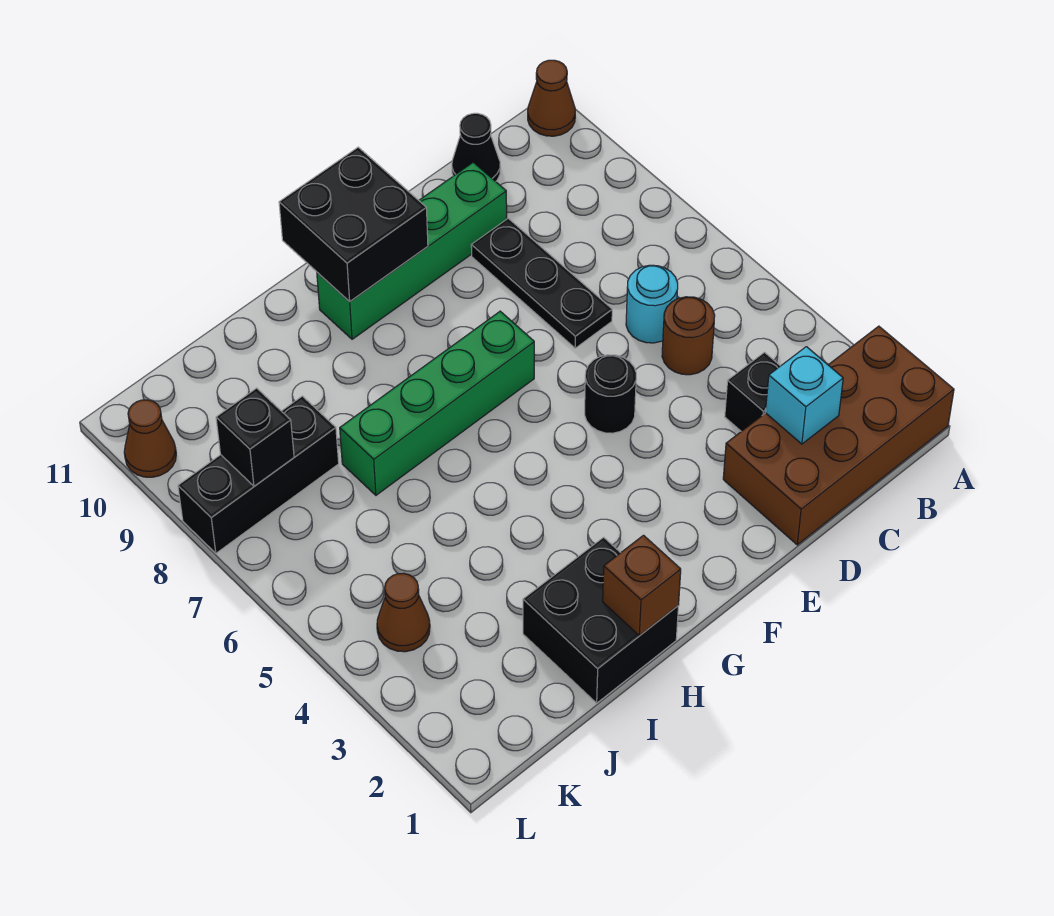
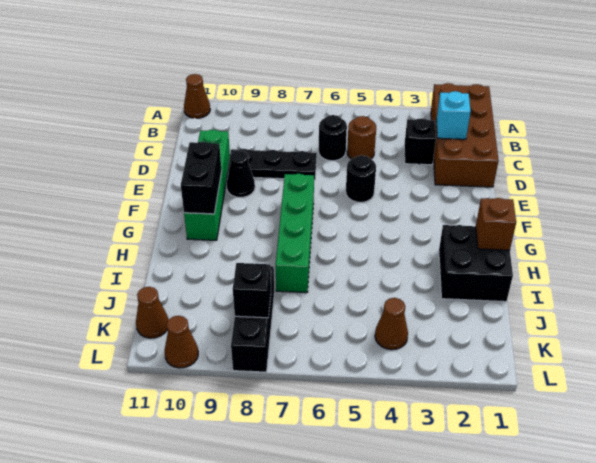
cyan 1x1 round brick [626,265,678,343] -> black 1x1 round brick [319,115,347,161]
black 1x1 cone [452,113,500,181] -> black 1x1 cone moved to [227,150,255,197]
black 2x2 brick [279,147,428,302] -> black 1x2 brick [181,142,222,214]
none -> brown 1x1 cone [136,287,168,338]

